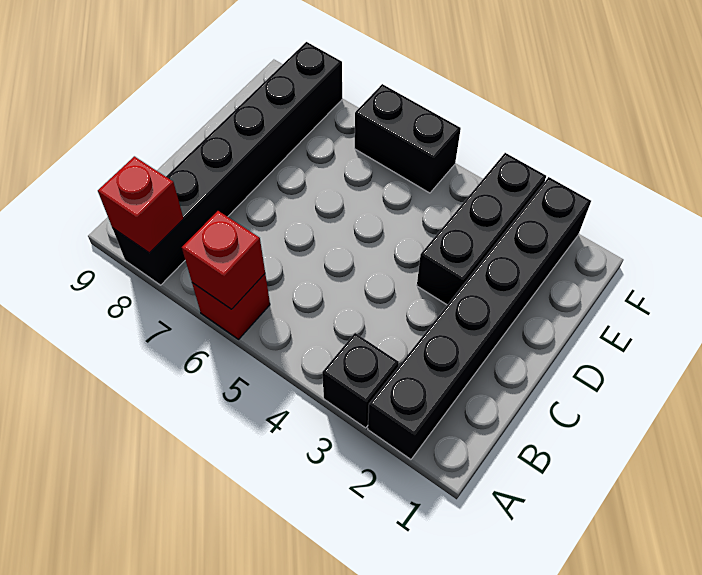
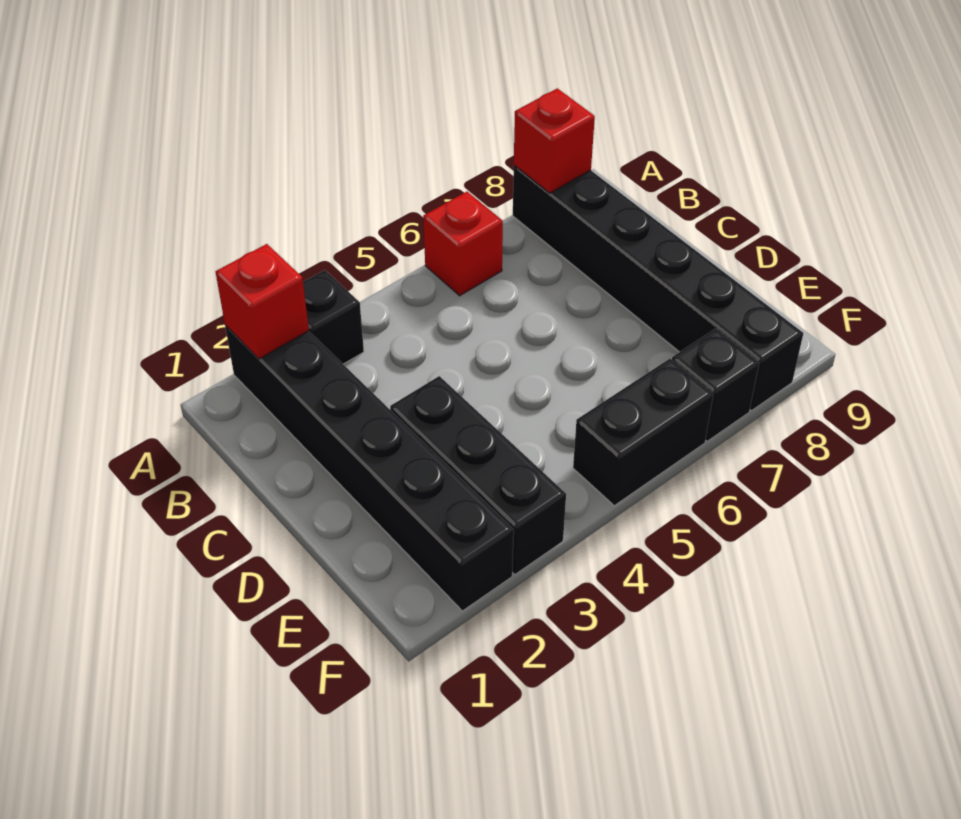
red 1x1 brick [182,211,265,309] -> red 1x1 brick moved to [216,244,309,359]
none -> black 1x1 brick [672,329,759,441]

